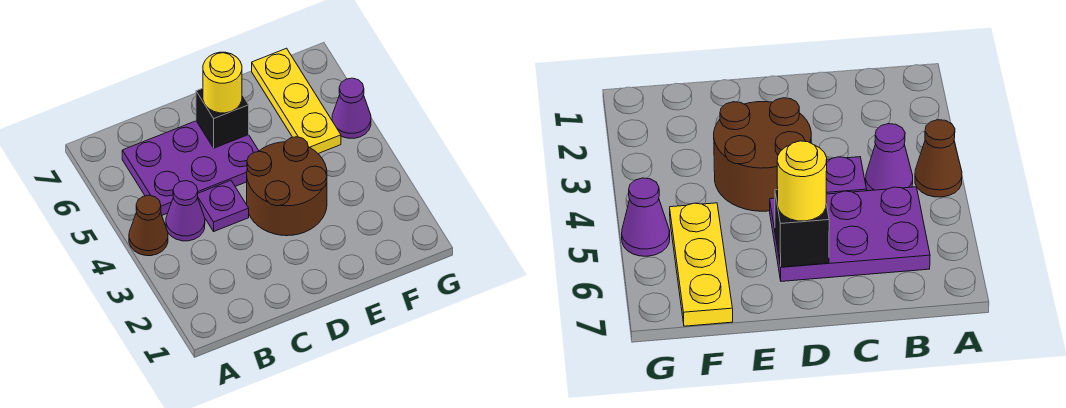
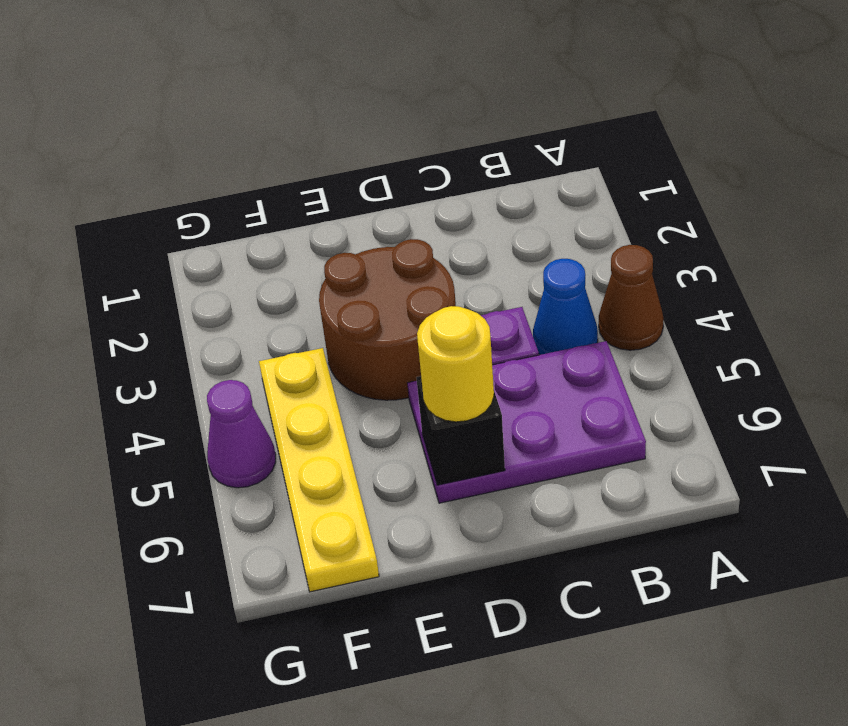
purple 1x1 cone [166,181,205,241] -> blue 1x1 cone [533,259,598,355]
yellow 1x3 plate [252,48,341,154] -> yellow 1x4 plate [259,348,379,592]

